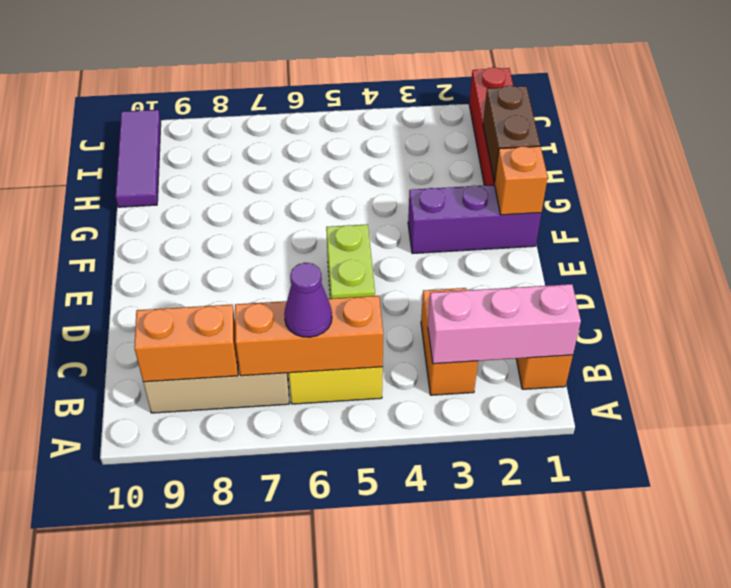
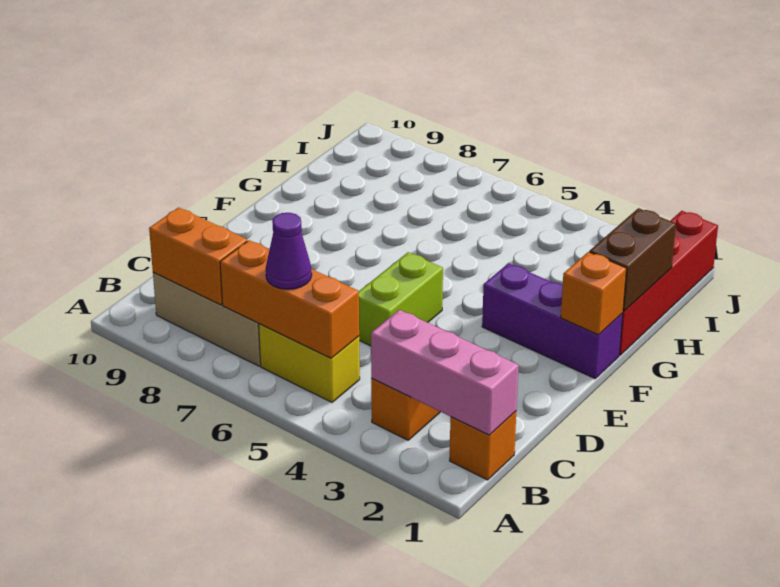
purple 1x3 tile [116,110,161,207] -> none

